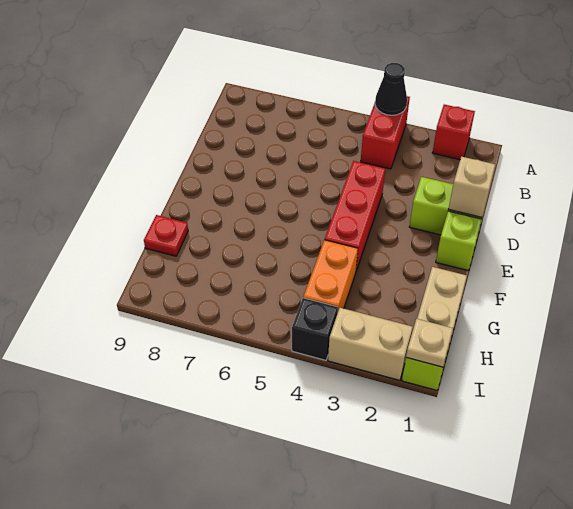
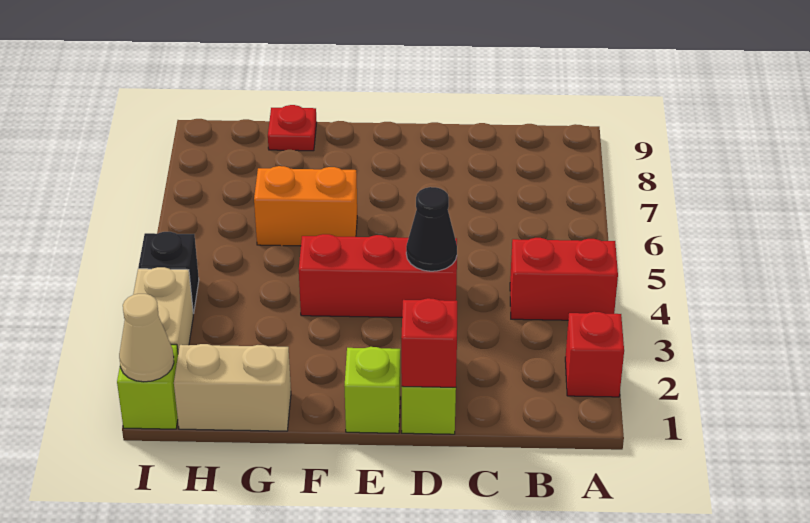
black 1x1 cone [375,63,407,115] -> black 1x1 cone moved to [406,187,457,271]
tan 1x1 brick [449,157,495,217] -> red 1x1 brick [401,298,457,387]
orange 1x2 brick [303,240,358,313] -> orange 1x2 brick moved to [254,166,357,246]
tan 1x1 plate [406,319,453,367] -> tan 1x1 cone [119,294,174,382]

